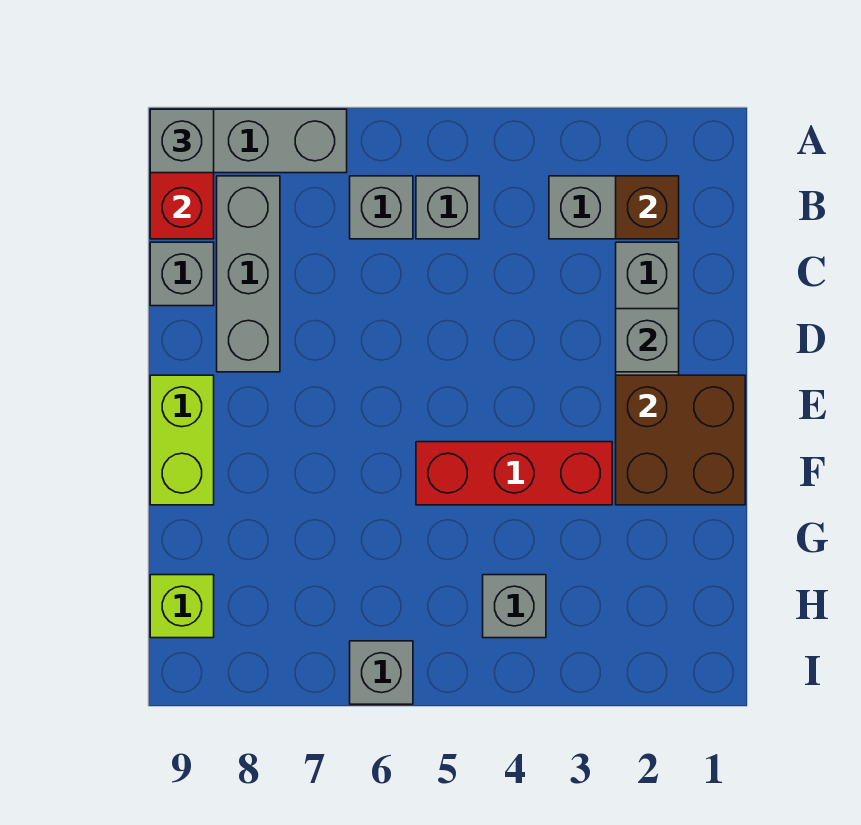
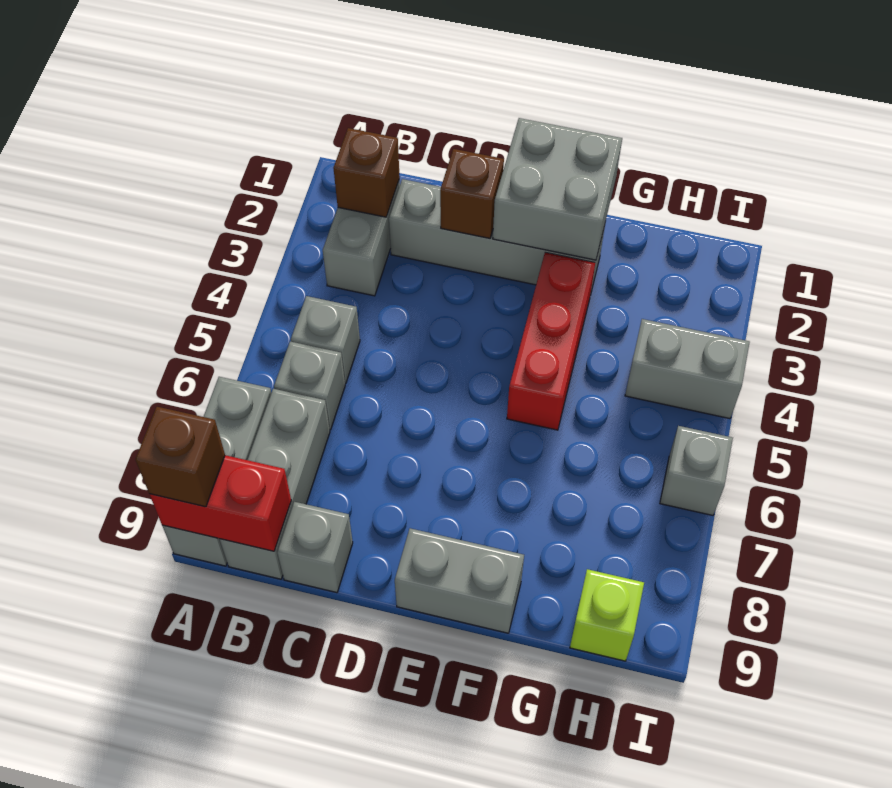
grey 1x1 brick [150,109,214,173] -> brown 1x1 brick [135,407,225,507]
grey 1x3 brick [217,176,280,372] -> grey 1x3 brick turned to [220,389,330,579]
grey 1x1 brick [616,309,679,372] -> brown 1x1 brick [440,149,504,239]
brown 2x2 brick [616,375,745,505] -> grey 2x2 brick [493,118,622,260]
lime 1x2 brick [150,375,214,505] -> grey 1x2 brick [395,528,524,633]
grey 1x1 brick [483,575,546,638] -> grey 1x2 brick [625,319,750,419]

